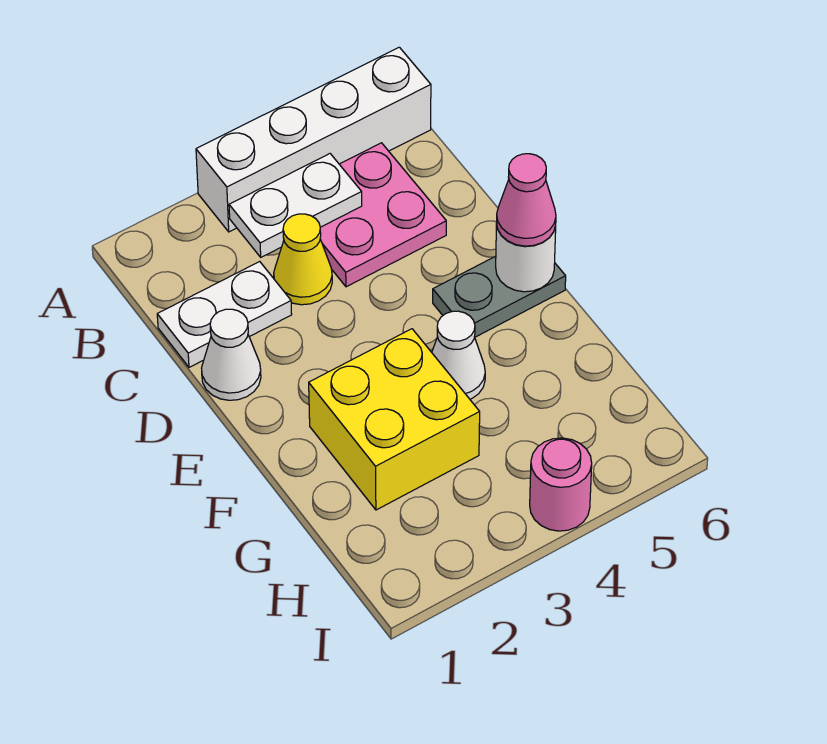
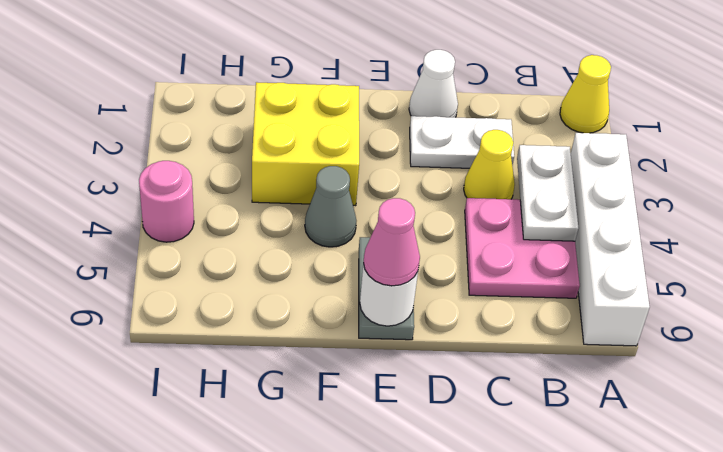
none -> yellow 1x1 cone [560,55,611,133]
white 1x2 plate [157,262,292,367] -> white 1x2 plate turned to [410,116,514,168]
white 1x1 cone [432,311,485,399] -> grey 1x1 cone [305,166,356,247]

